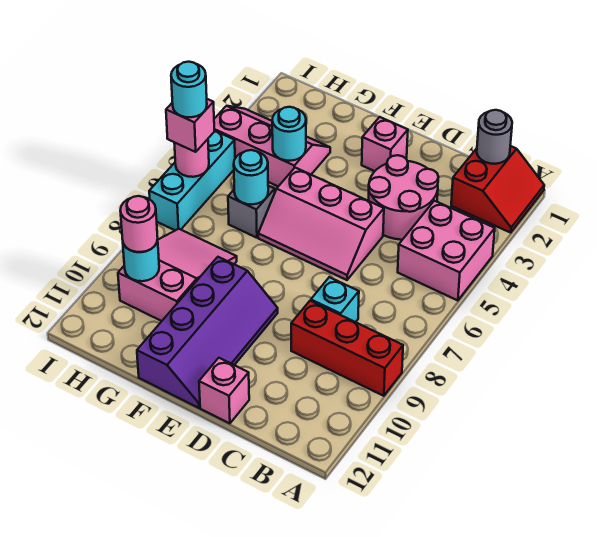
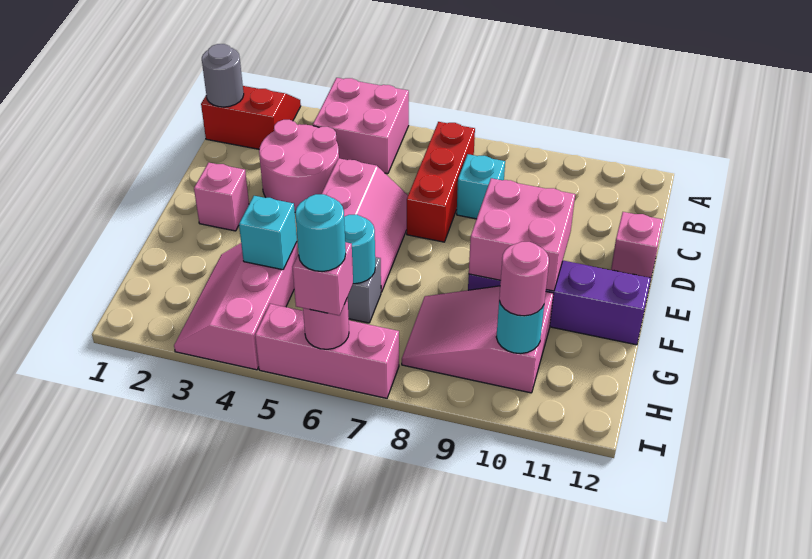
red 1x3 brick [291,301,403,396] -> red 1x3 brick moved to [407,122,475,242]
none -> pink 2x2 brick [469,178,575,291]
cyan 1x1 round brick [272,107,306,161] -> cyan 1x1 brick [239,196,297,270]
cyan 1x3 brick [149,131,235,230] -> pink 1x3 brick [255,304,399,398]

